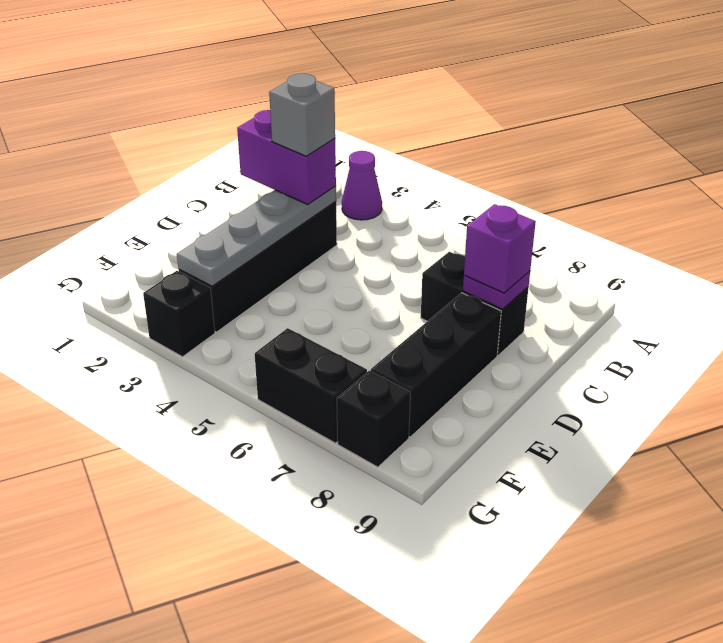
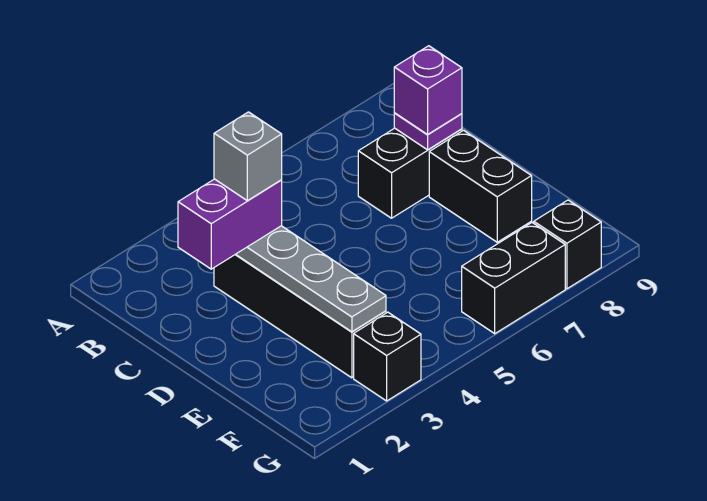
purple 1x1 cone [342,151,382,220] -> none
black 1x3 brick [371,293,501,437] -> black 1x2 brick [429,130,532,242]

